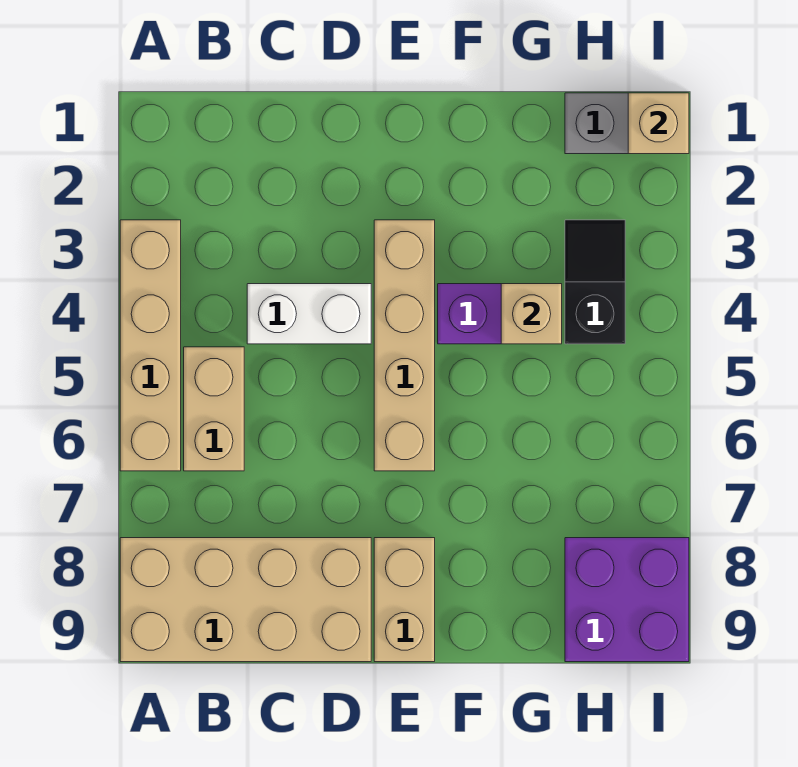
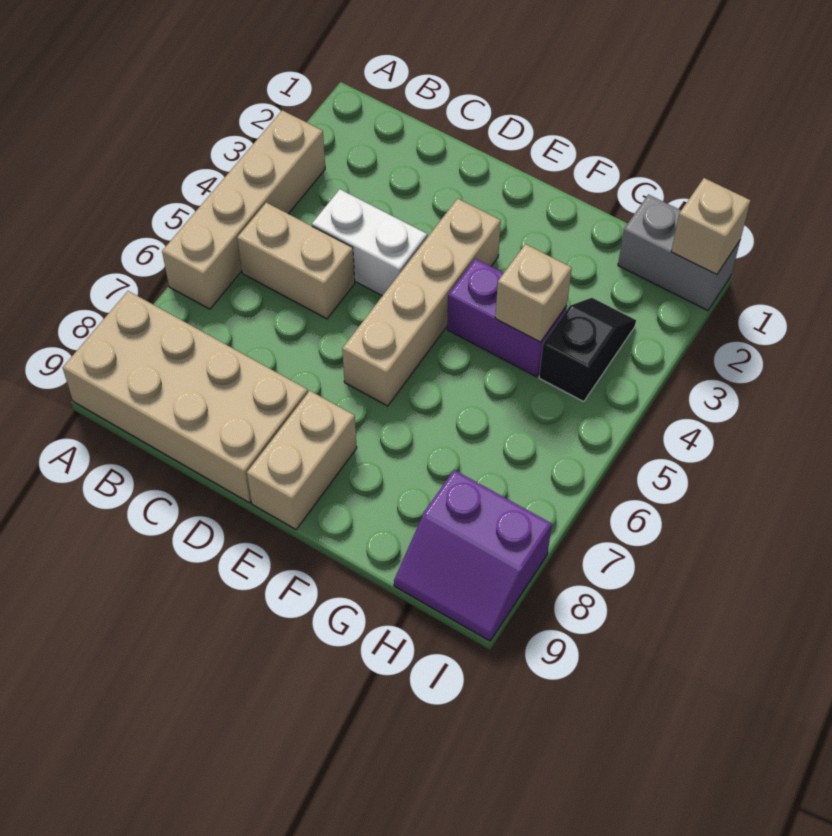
tan 1x2 brick [184,347,244,471] -> tan 1x2 brick turned to [237,203,355,319]
purple 2x2 brick [565,538,689,662] -> purple 2x2 slope [394,470,552,641]

